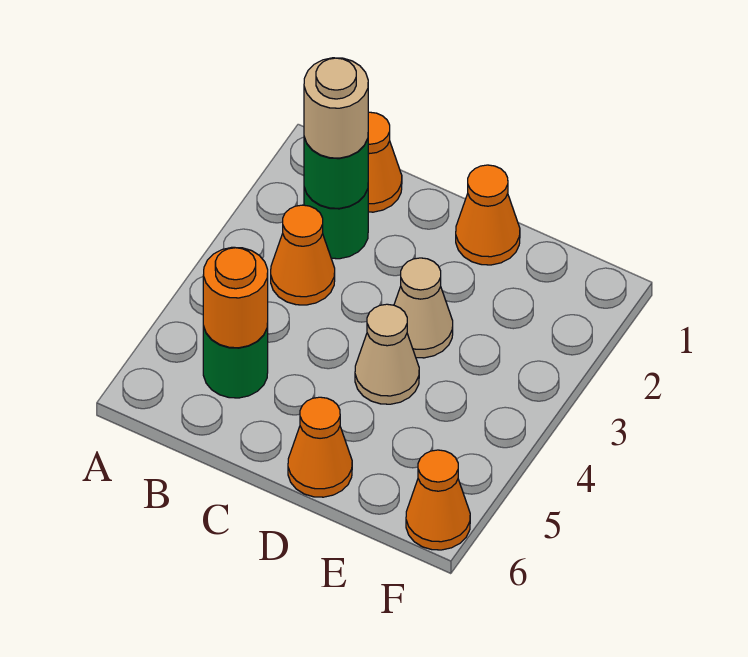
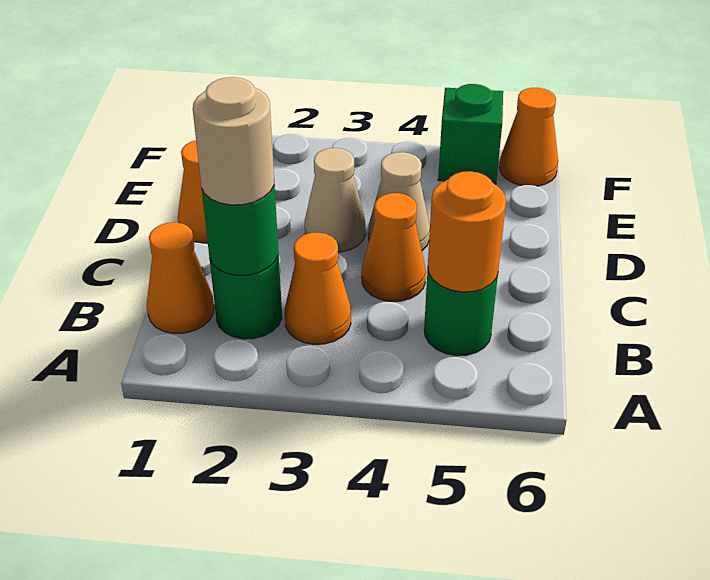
orange 1x1 cone [288,397,352,497] -> orange 1x1 cone moved to [362,193,426,301]
none -> green 1x1 brick [438,84,503,184]

